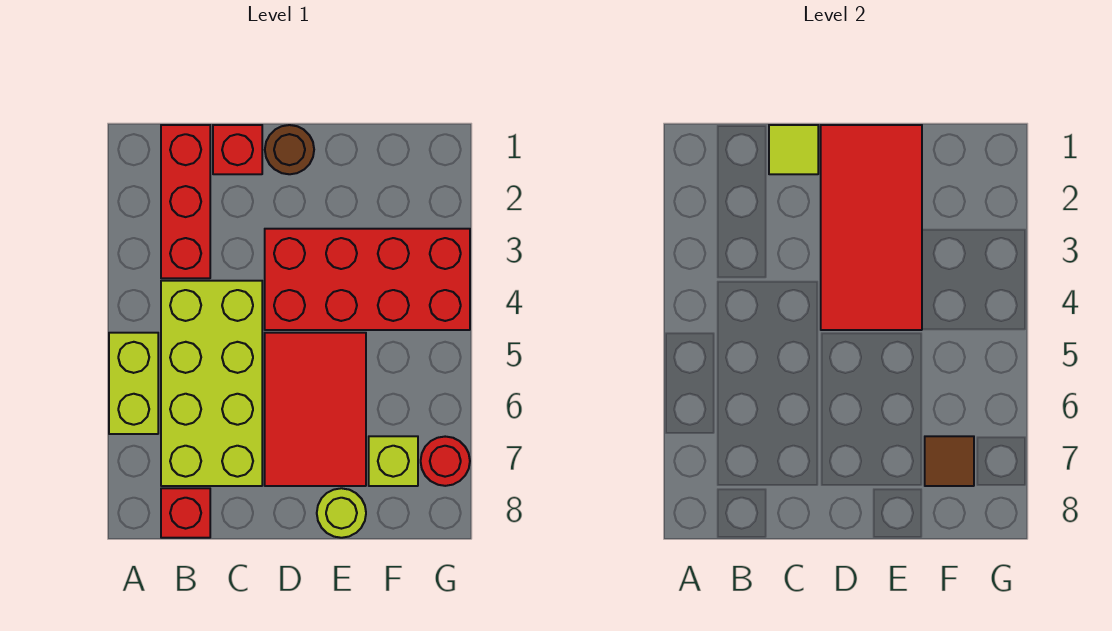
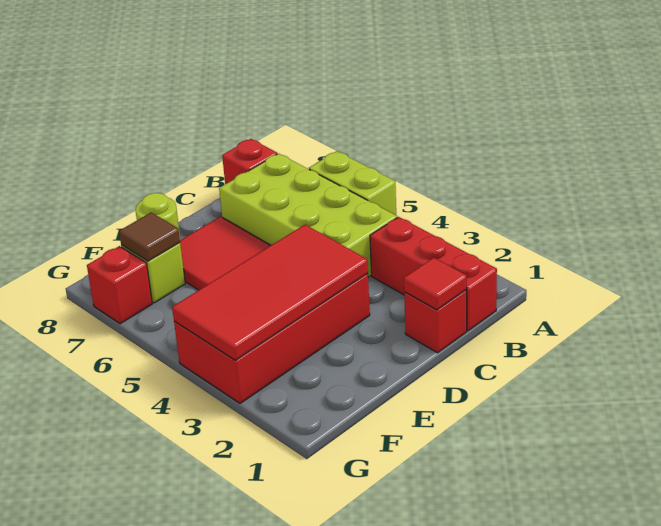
lime 1x1 tile [769,125,818,174] -> red 1x1 tile [404,258,467,310]
brown 1x1 round brick [265,125,314,174] -> none
red 2x4 tile [821,125,922,330] -> red 2x4 tile turned to [172,225,368,360]
red 1x1 round brick [421,437,470,486] -> red 1x1 brick [87,246,152,324]

